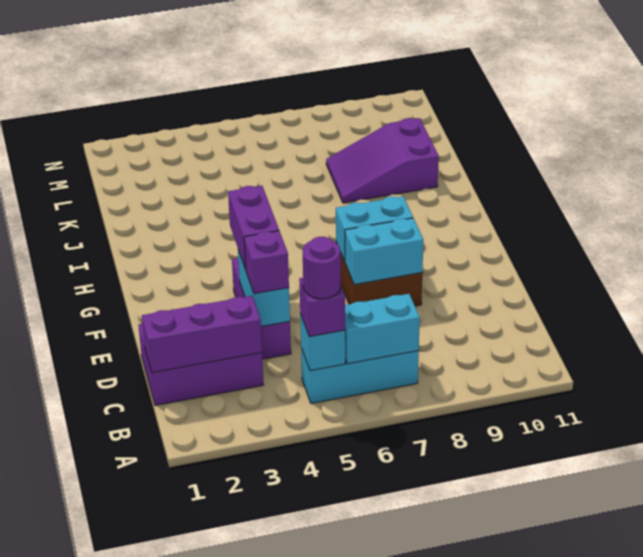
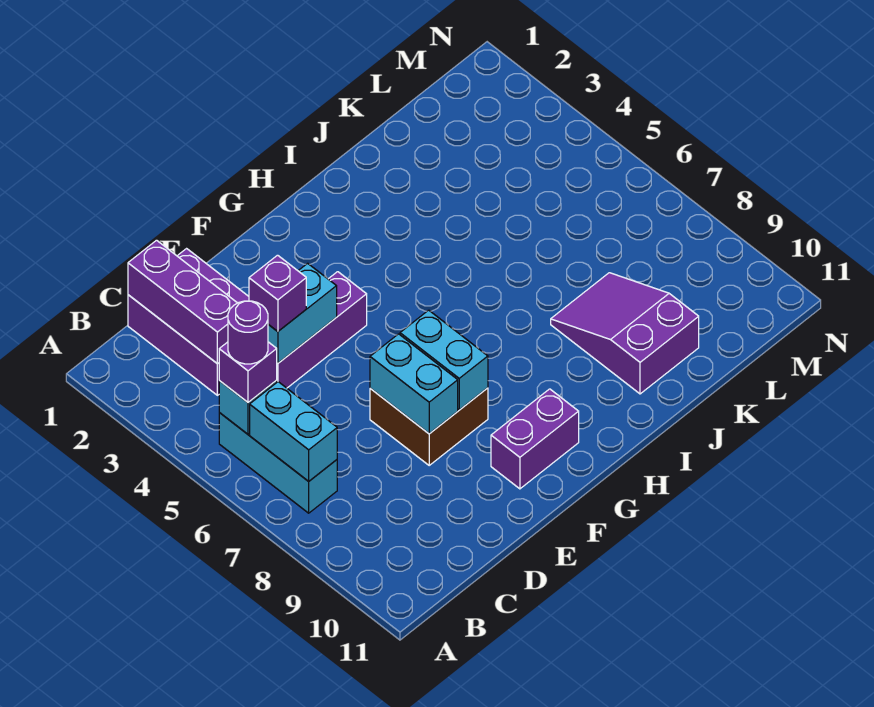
purple 1x2 brick [228,186,279,270] -> purple 1x2 brick moved to [491,389,579,489]

